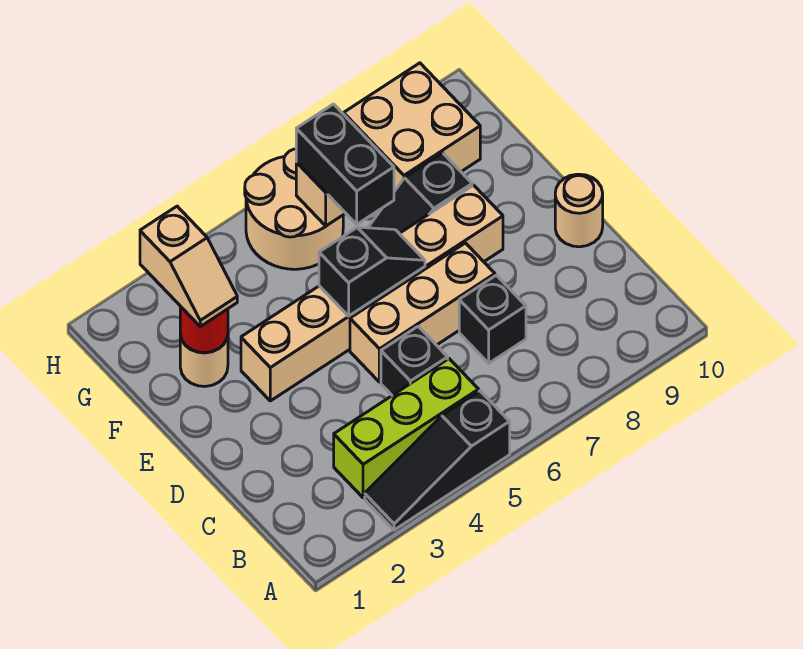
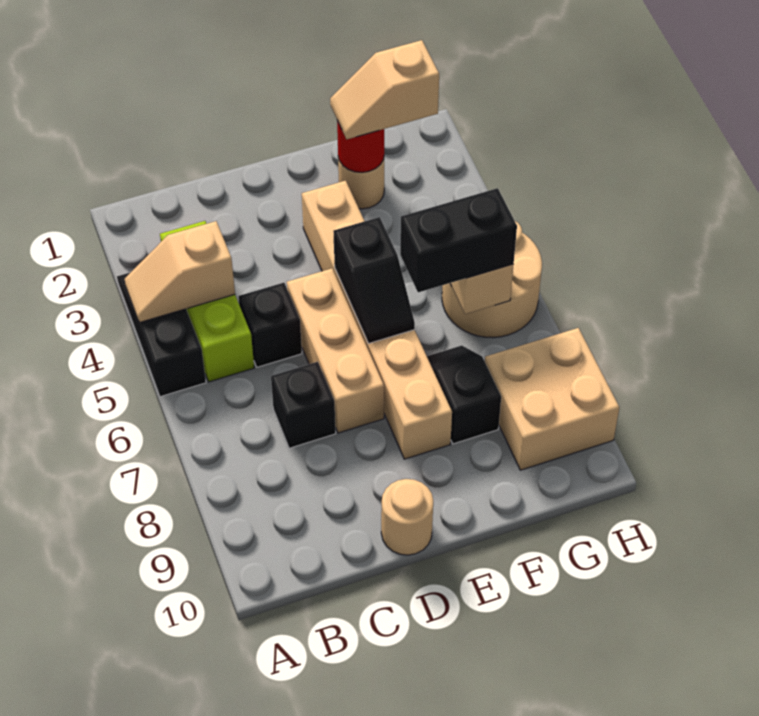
none -> tan 1x2 slope [125,221,235,322]

